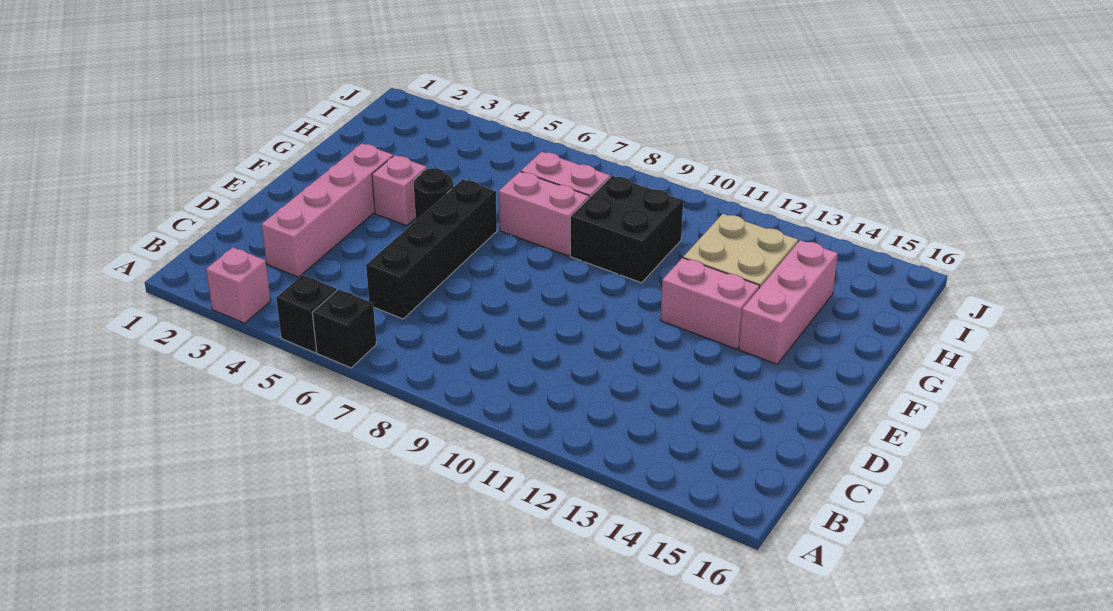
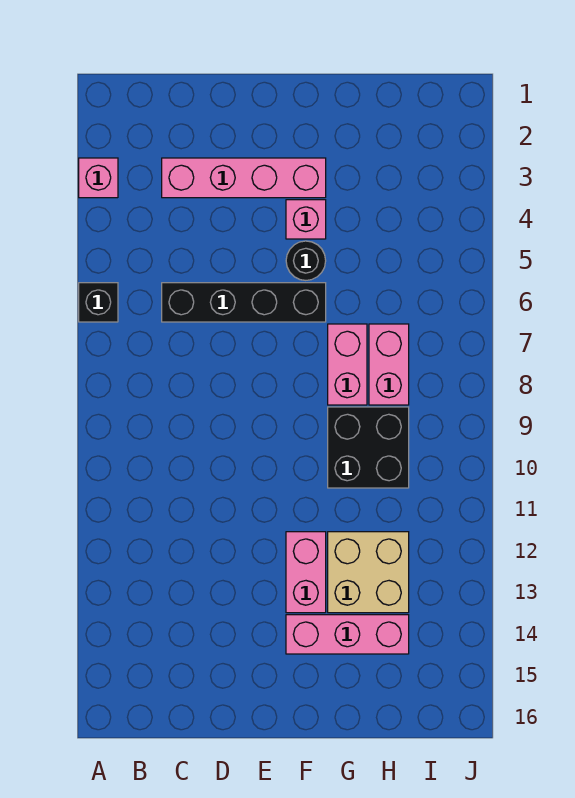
black 1x1 brick [276,275,337,353] -> none

